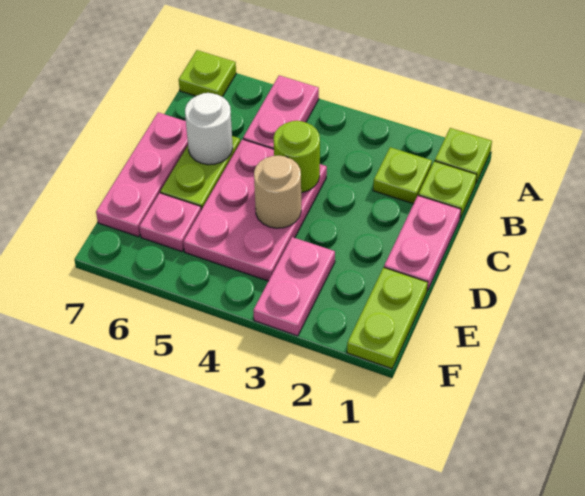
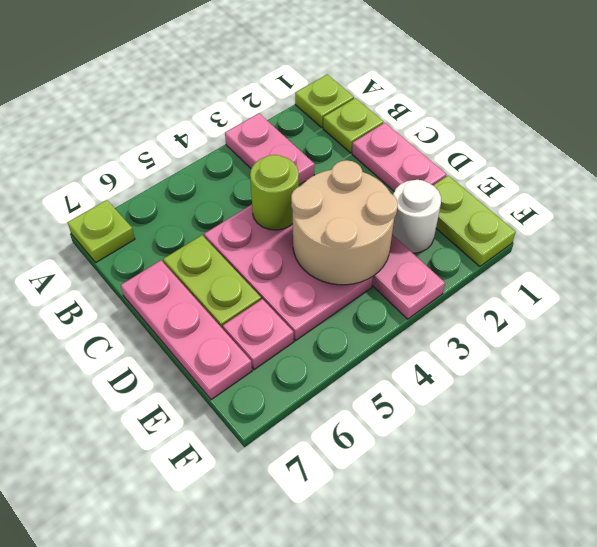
pink 1x2 plate [243,75,319,149] -> pink 1x2 plate moved to [225,113,315,185]
lime 1x1 plate [373,147,432,204] -> none
white 1x1 round brick [185,93,233,165] -> white 1x1 round brick moved to [392,180,441,253]
tan 1x1 round brick [254,156,301,228] -> tan 2x2 round brick [291,160,398,285]

